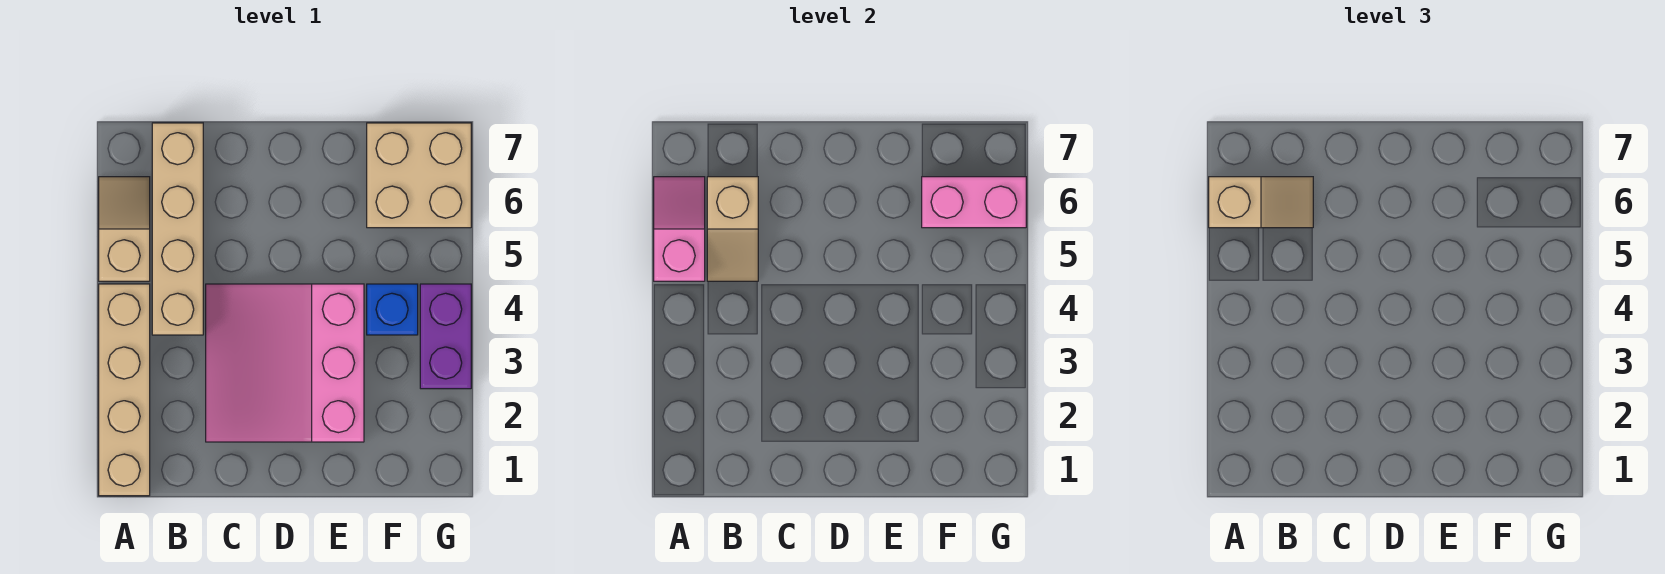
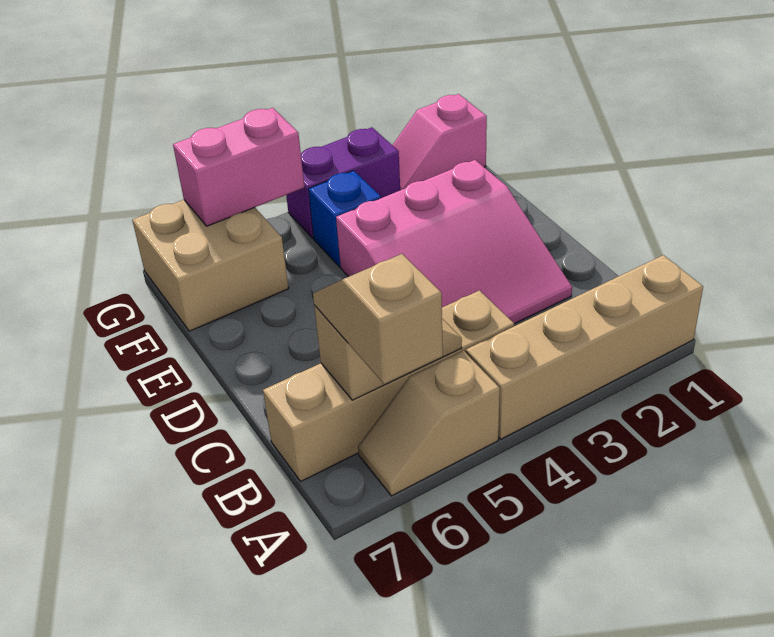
pink 1x2 slope [654,177,705,281] -> pink 1x2 slope moved to [393,94,487,190]
pink 1x2 brick [922,177,1026,228] -> pink 1x2 brick turned to [173,108,304,226]

